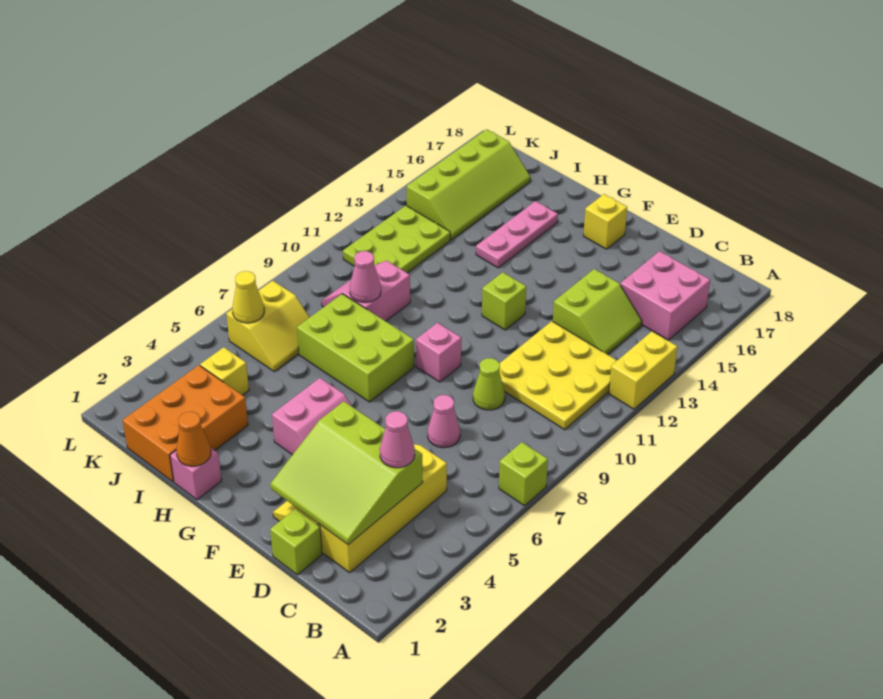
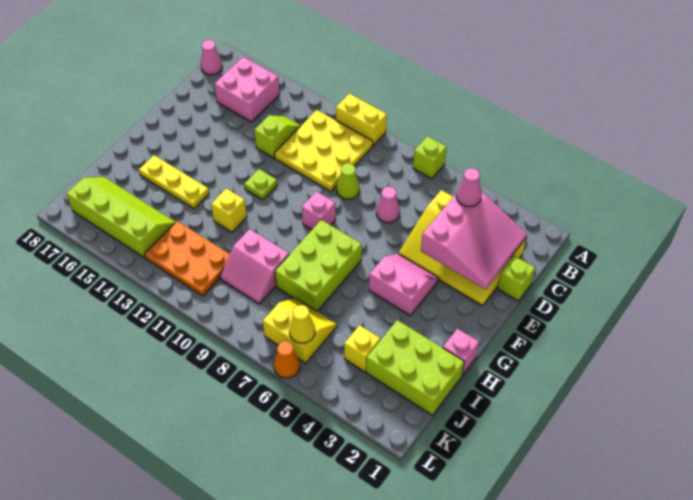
yellow 1x2 brick [609,331,677,409] -> yellow 1x2 brick moved to [336,94,387,146]
lime 3x3 slope [270,401,423,545] -> pink 3x3 slope [421,192,527,289]
lime 2x2 slope [553,269,642,355] -> lime 1x2 slope [254,115,301,158]
lime 1x1 brick [482,272,526,330] -> lime 1x1 plate [244,169,277,200]
yellow 1x1 brick [583,194,627,249] -> yellow 1x1 brick moved to [211,188,247,232]
orange 1x1 cone [176,412,211,466] -> orange 1x1 cone moved to [274,341,300,378]
pink 1x3 plate [476,201,558,268] -> yellow 1x3 plate [139,155,209,209]
orange 2x3 brick [123,365,248,482] -> lime 2x3 brick [366,320,464,415]
pink 1x1 cone [350,251,381,302] -> pink 1x1 cone moved to [201,40,222,75]
lime 2x3 plate [343,206,450,273] -> orange 2x3 plate [145,221,230,296]

